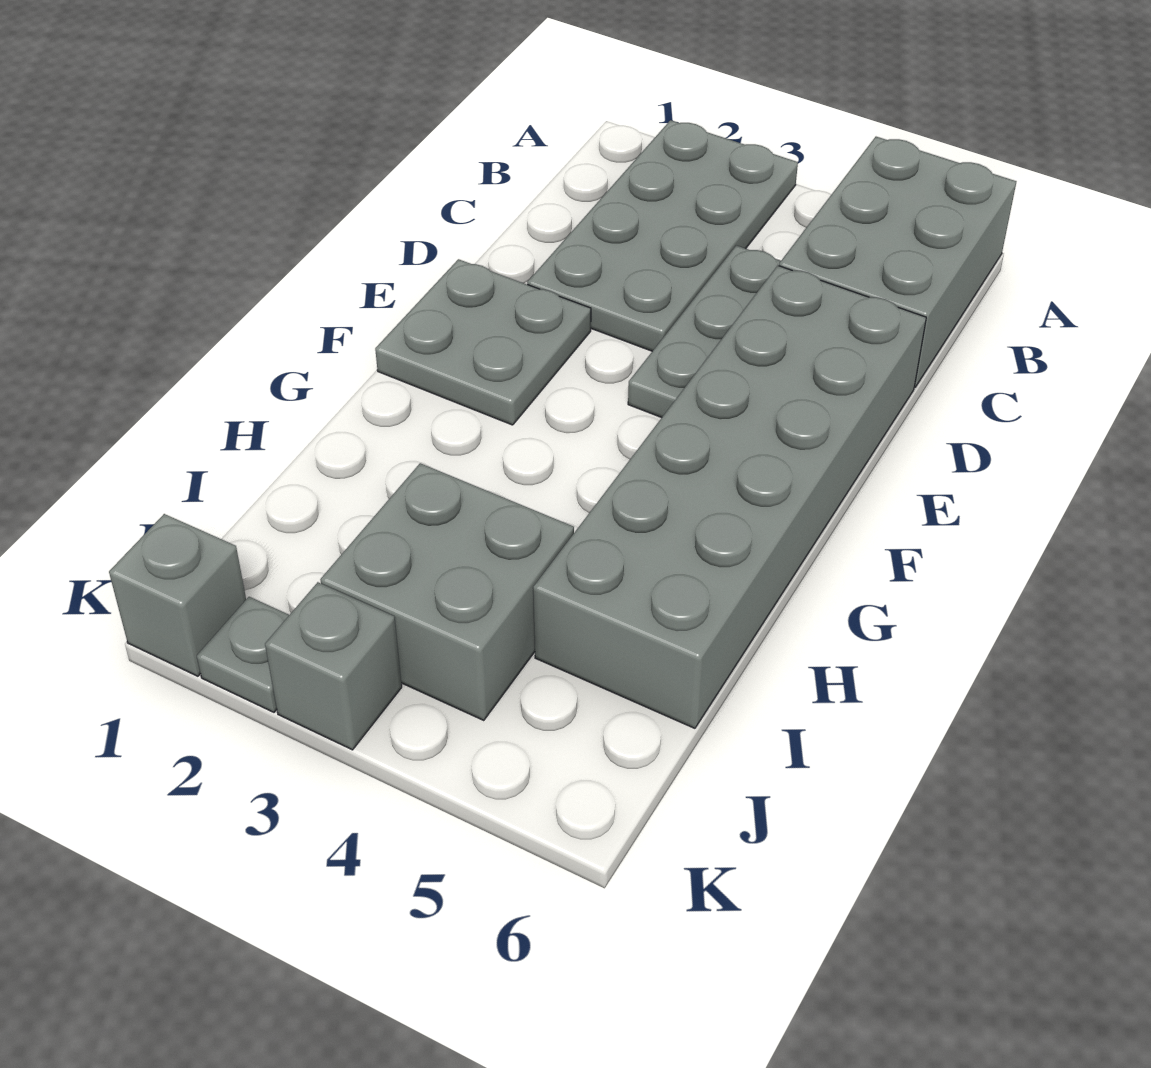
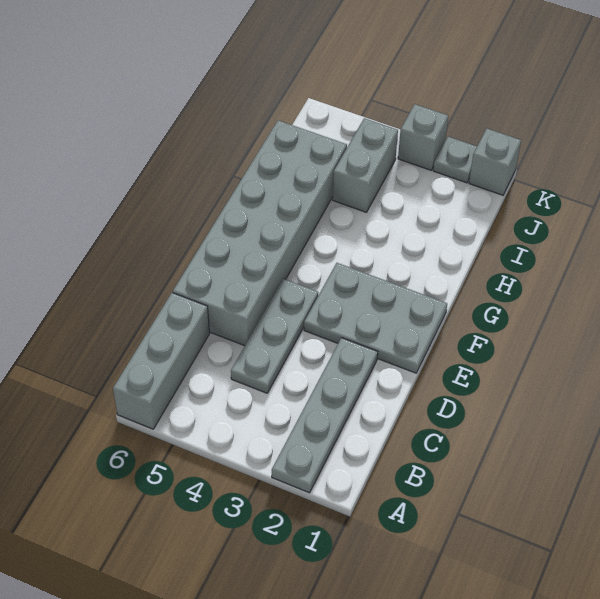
grey 2x4 plate [527,120,798,351] -> grey 1x4 plate [272,338,378,493]
grey 2x3 brick [779,137,1016,387] -> grey 1x3 brick [113,293,210,429]
grey 2x2 plate [375,259,591,425] -> grey 2x3 plate [304,263,447,373]
grey 2x2 brick [320,463,574,721] -> grey 1x2 brick [333,118,398,212]

